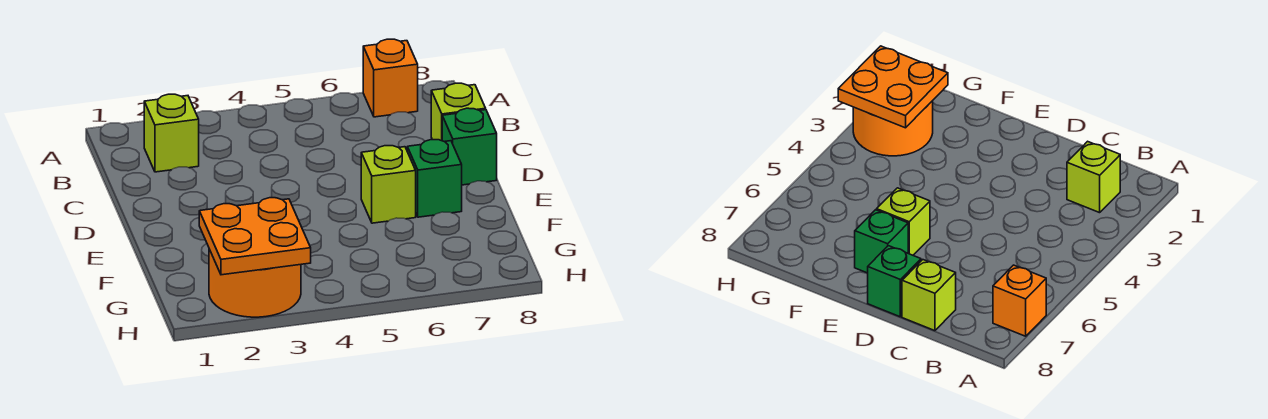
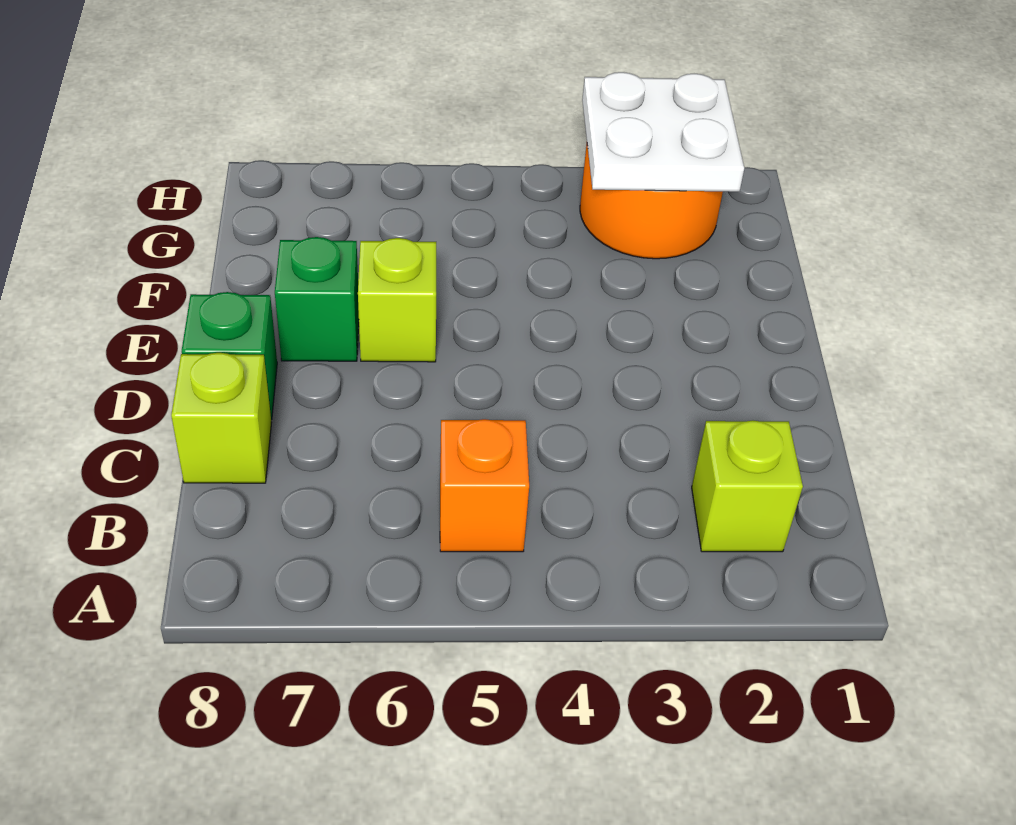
orange 1x1 brick [363,39,418,117] -> orange 1x1 brick moved to [440,419,529,552]
orange 2x2 plate [199,198,311,275] -> white 2x2 plate [582,72,744,192]

